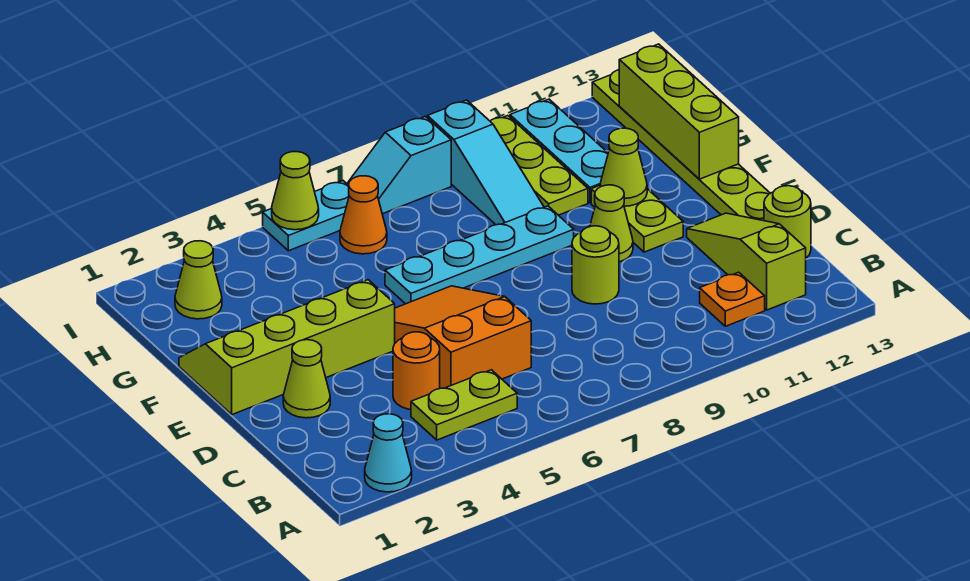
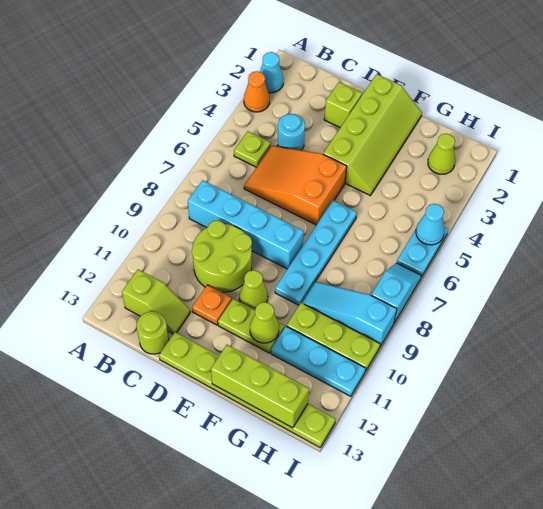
lime 1x2 plate [411,370,517,440] -> lime 1x1 plate [234,131,271,167]
none -> cyan 1x4 brick [188,180,304,269]
orange 1x1 plate [700,272,765,326] -> orange 1x1 plate moved to [192,285,232,325]
lime 1x3 slope [687,213,806,310] -> lime 1x2 slope [122,270,190,334]
orange 1x1 round brick [393,332,440,410] -> cyan 1x1 round brick [278,114,305,150]
orange 2x3 slope [395,286,531,388] -> orange 2x3 slope turned to [244,146,347,225]
lime 1x1 cone [283,340,330,418] -> lime 1x1 brick [324,82,362,127]
lime 1x1 round brick [572,226,619,304] -> lime 2x2 round brick [192,220,252,292]
orange 1x1 cone [340,176,387,254] -> orange 1x1 cone moved to [244,71,270,112]
lime 1x1 cone [272,152,319,230] -> cyan 1x1 cone [416,204,444,245]

